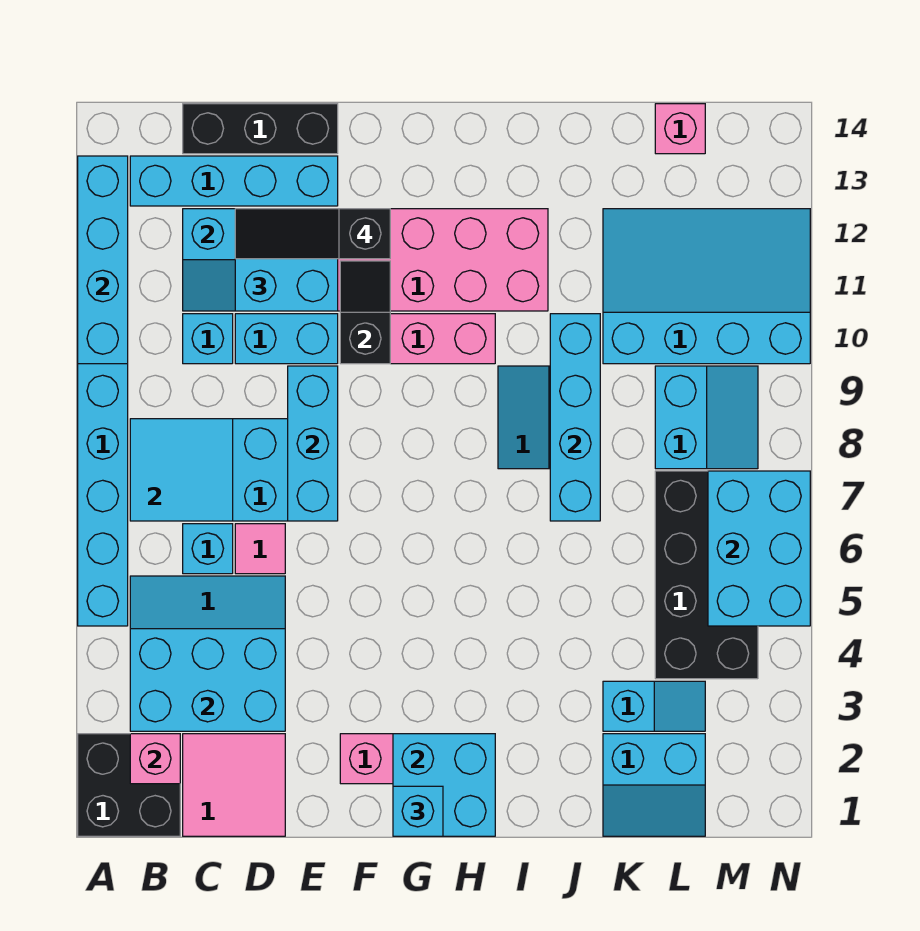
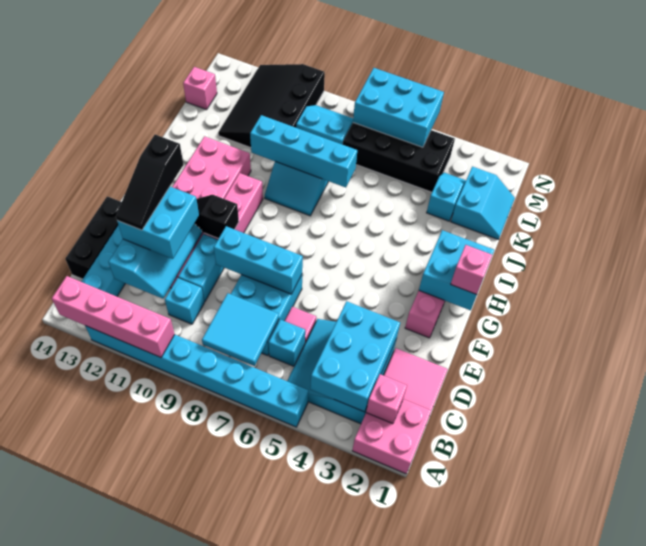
black 2x2 brick [78,734,180,836] -> pink 2x2 brick [352,399,431,474]
cyan 1x4 brick [78,156,128,364] -> pink 1x4 brick [52,276,175,357]
cyan 1x1 brick [393,786,443,836] -> pink 1x1 brick [451,245,492,295]
cyan 3x4 slope [603,209,810,364] -> black 3x4 slope [218,64,325,148]

